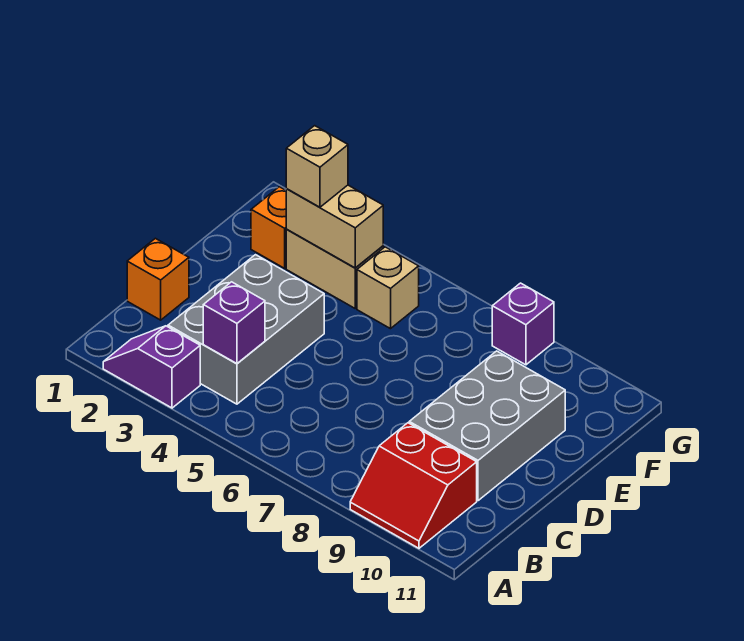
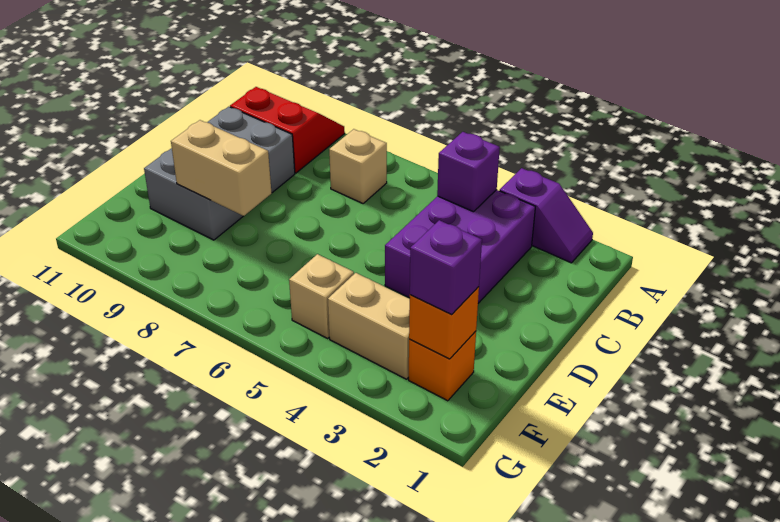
grey 2x3 brick [168,255,324,404] -> purple 2x3 brick [385,190,535,303]
orange 1x1 brick [127,238,189,320] -> orange 1x1 brick moved to [409,287,479,359]
tan 1x2 brick [286,185,383,268] -> tan 1x2 brick moved to [171,120,272,216]
tan 1x1 brick [286,126,348,207] -> tan 1x1 brick moved to [329,129,387,203]
purple 1x1 brick [492,283,554,365] -> purple 1x1 brick moved to [410,220,482,314]

